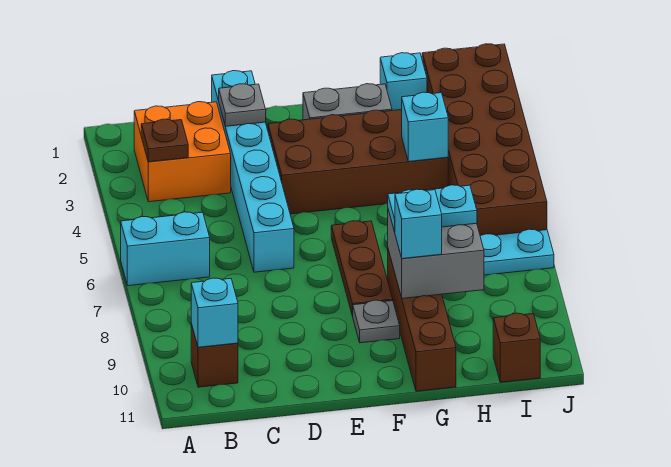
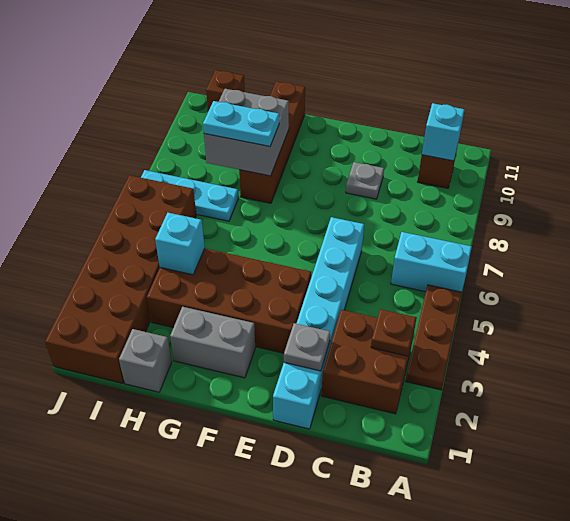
orange 2x2 brick [134,102,231,202] -> brown 2x2 brick [321,310,414,414]
brown 1x3 plate [331,221,393,316] -> brown 1x3 plate moved to [406,285,462,390]
grey 1x1 plate [353,300,400,343] -> grey 1x1 plate moved to [346,162,384,199]
cyan 1x1 brick [395,189,442,259] -> none
cyan 1x1 brick [380,53,427,110] -> grey 1x1 brick [119,329,172,392]

